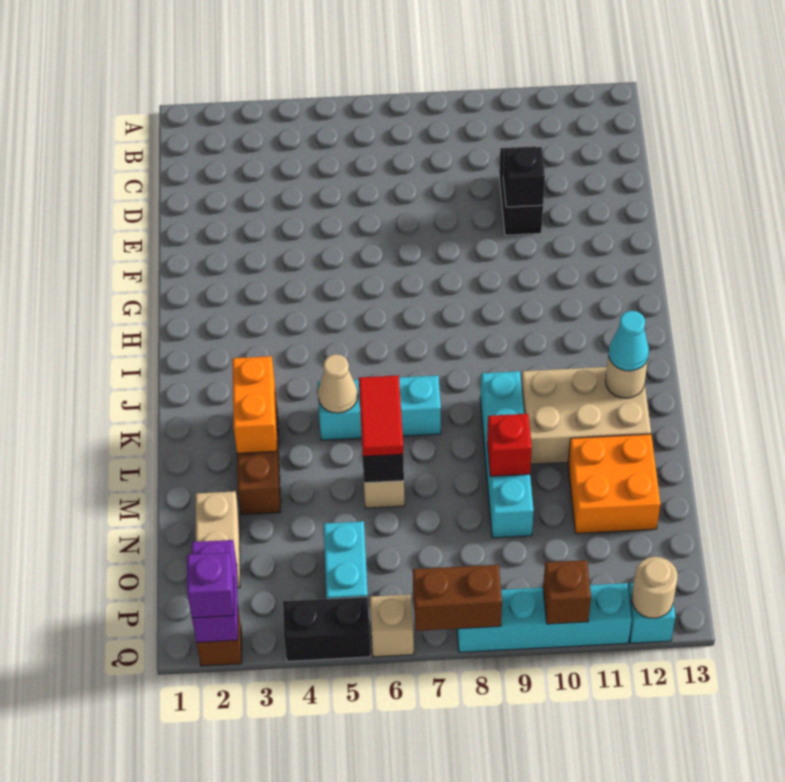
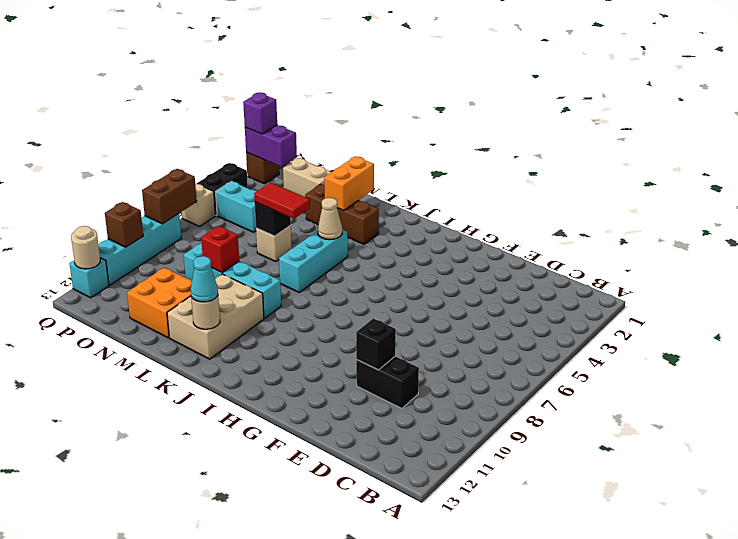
orange 1x2 brick [232,356,277,453] -> orange 1x2 brick turned to [324,157,374,211]

